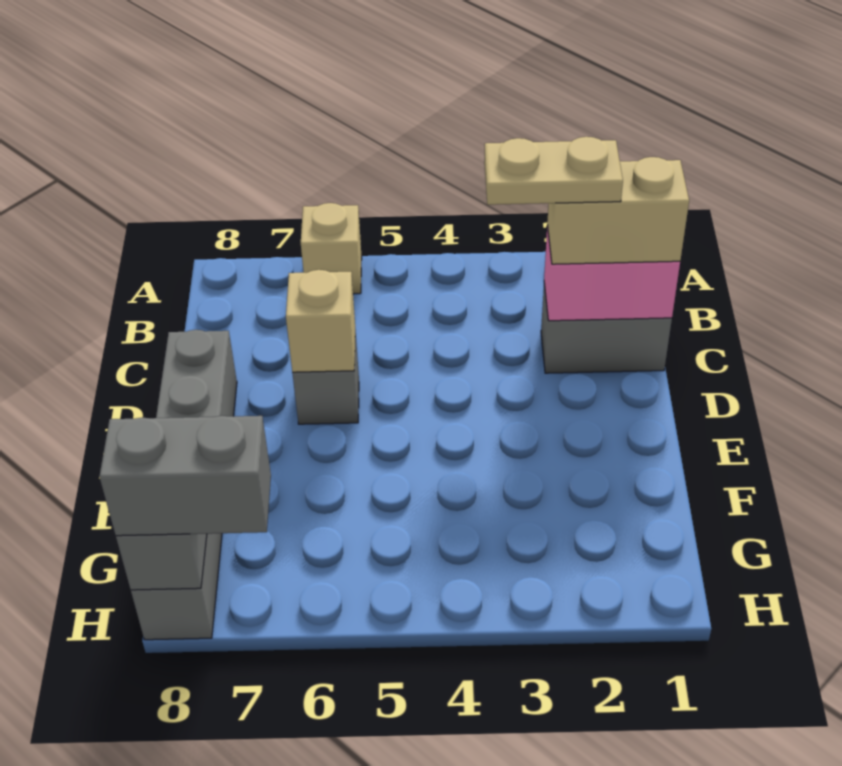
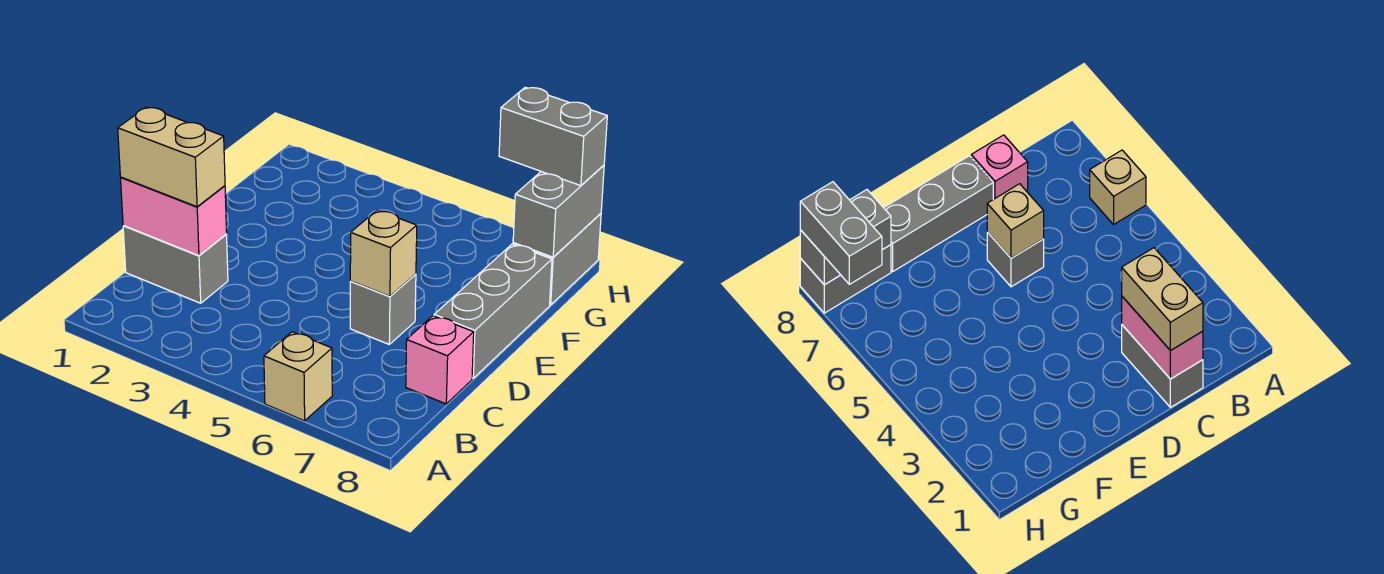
tan 1x2 plate [484,137,623,205] -> none
none -> pink 1x1 brick [406,316,474,404]

